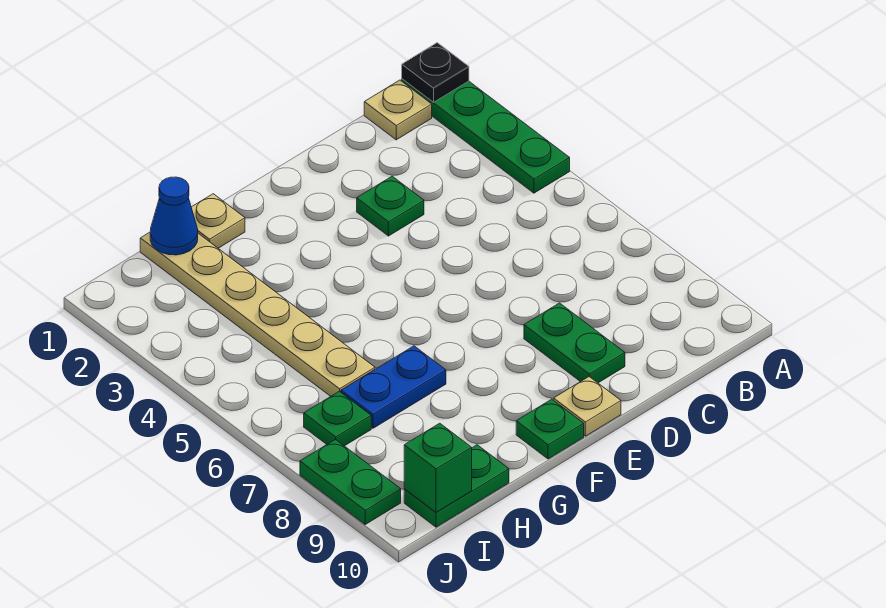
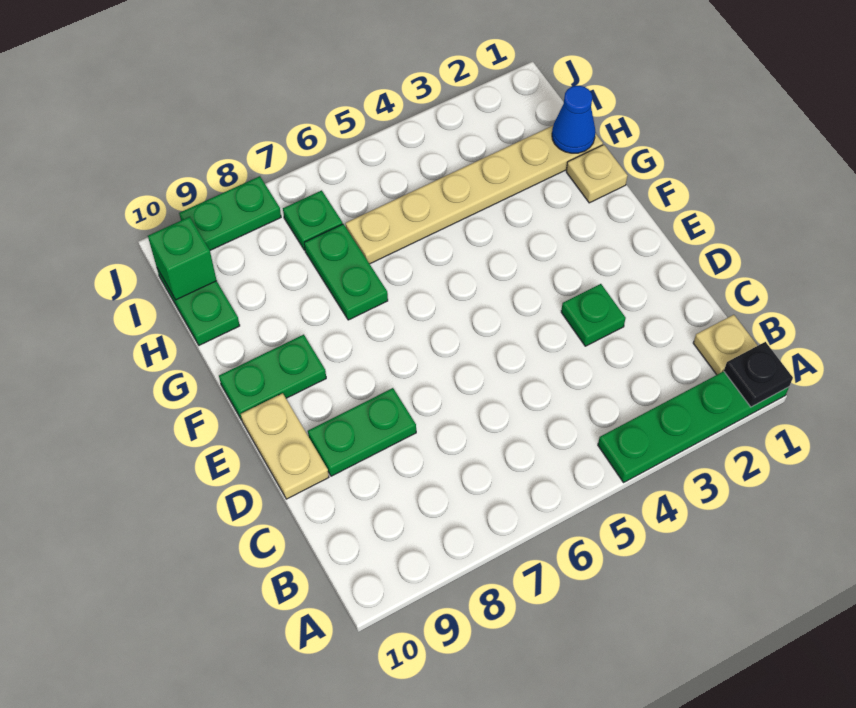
tan 1x1 plate [554,377,621,436] -> tan 1x2 plate [241,393,329,499]
green 1x1 plate [516,399,584,459] -> green 1x2 plate [219,335,326,420]
blue 1x2 plate [341,346,446,428] -> green 1x2 plate [304,224,388,320]

